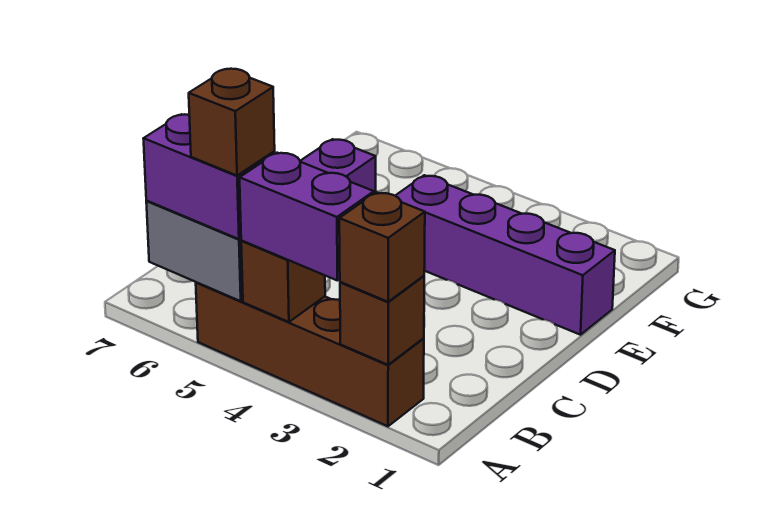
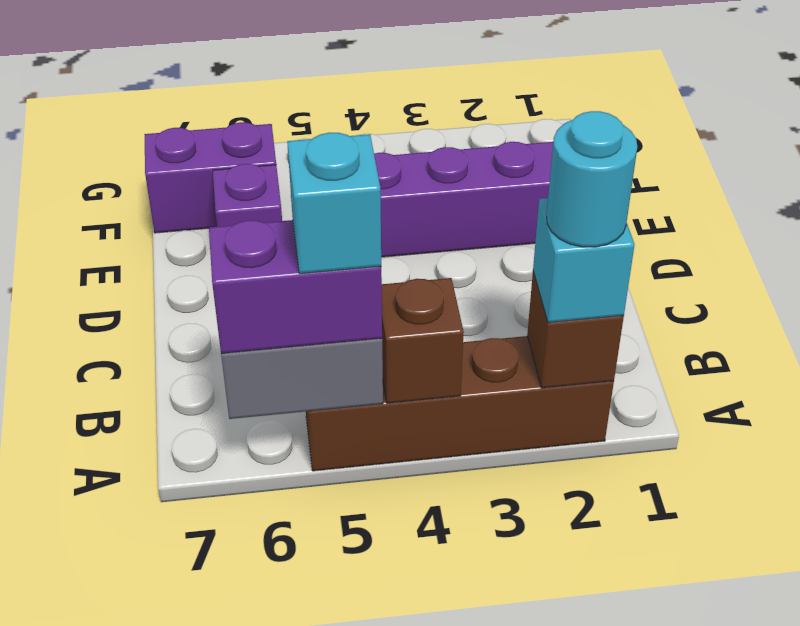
brown 1x1 brick [339,192,425,302] -> cyan 1x1 brick [533,198,635,323]
none -> cyan 1x1 round brick [547,111,637,247]
purple 1x2 brick [240,153,374,281] -> purple 1x2 brick moved to [144,122,276,233]
brown 1x1 brick [189,69,275,176] -> cyan 1x1 brick [287,133,381,274]

